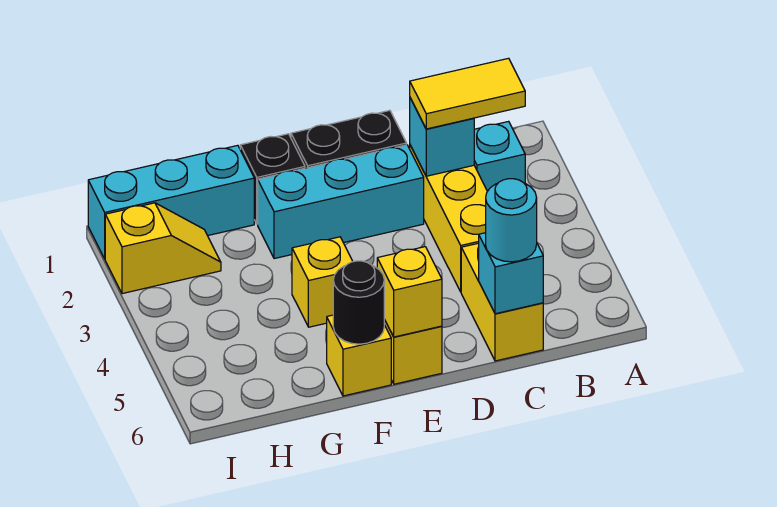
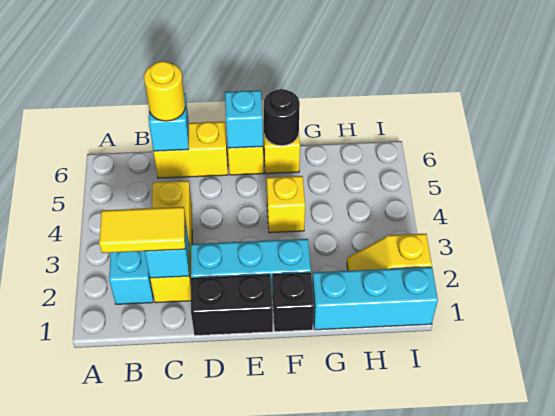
yellow 1x2 brick [461,243,543,361] -> yellow 1x2 brick turned to [153,122,228,178]
cyan 1x1 round brick [486,179,537,262] -> yellow 1x1 round brick [144,61,185,121]
yellow 1x1 brick [377,247,442,337] -> cyan 1x1 brick [225,90,263,148]

